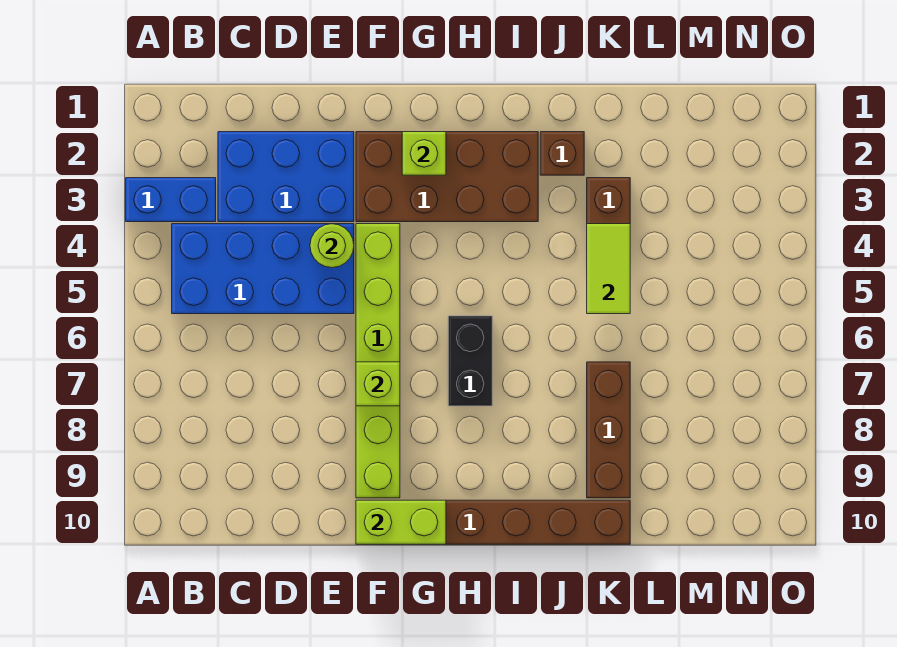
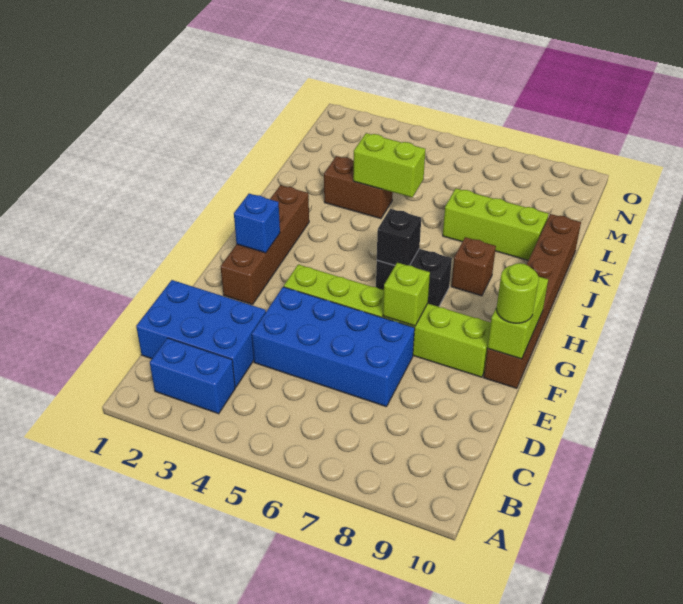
blue 1x2 brick [126,178,216,222] -> blue 1x2 brick turned to [150,338,235,414]
blue 2x4 brick [172,224,354,314] -> blue 2x4 brick turned to [252,287,415,407]
blue 2x3 brick [218,132,354,222] -> blue 2x3 brick turned to [136,280,266,387]
lime 1x1 round brick [310,224,354,268] -> lime 1x1 round brick moved to [496,263,539,323]
brown 2x4 brick [356,132,538,222] -> brown 1x4 brick [221,185,309,305]
lime 1x1 brick [402,132,446,175] -> blue 1x1 brick [234,194,280,253]
none -> black 1x1 brick [377,209,421,265]
brown 1x1 brick [540,132,584,175] -> brown 1x1 brick moved to [451,237,496,296]
lime 1x2 tile [587,224,630,314] -> lime 1x2 brick [353,133,425,197]
brown 1x3 brick [587,362,630,498] -> lime 1x3 brick [443,189,548,260]

